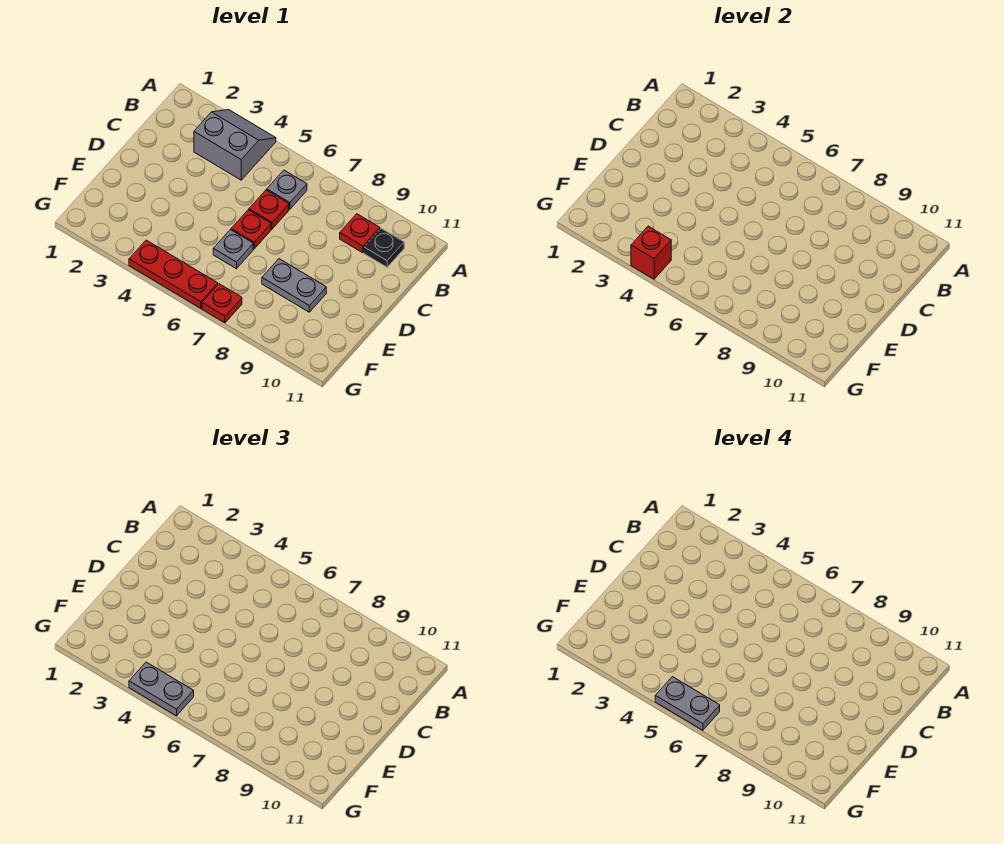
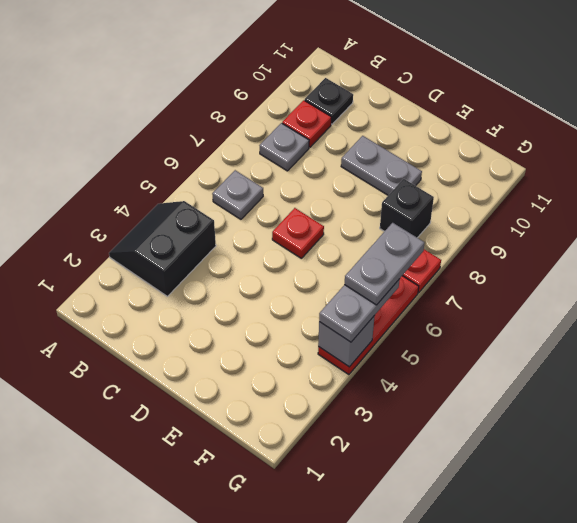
grey 2x2 slope [194,110,276,180] -> black 2x2 slope [109,201,216,296]
red 1x1 plate [249,190,289,229] -> none
grey 1x1 plate [213,230,253,269] -> grey 1x1 plate moved to [259,123,309,171]
grey 1x2 plate [262,259,326,312] -> grey 1x2 plate turned to [341,136,422,195]
none -> black 1x1 brick [380,179,434,238]
red 1x1 brick [631,226,671,279] -> grey 1x1 brick [318,317,374,367]

